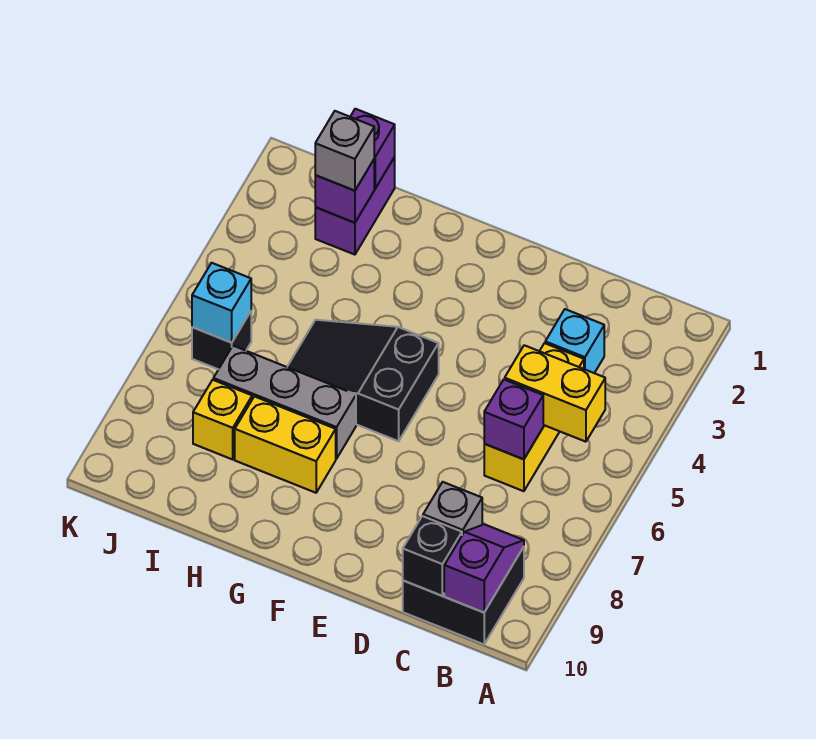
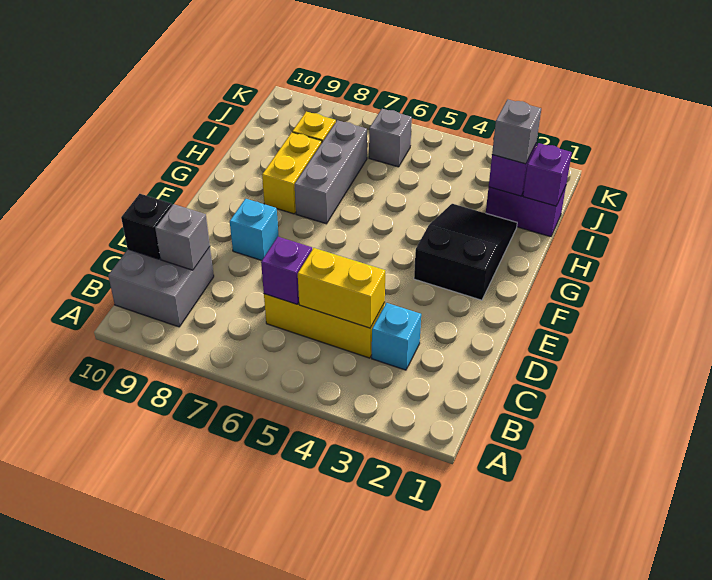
yellow 1x2 brick [505,345,605,442] -> yellow 1x2 brick turned to [298,248,385,328]
black 2x2 brick [403,547,524,644] -> grey 2x2 brick [108,247,214,327]
purple 1x2 slope [444,524,524,613] -> none
black 2x3 slope [287,320,439,441] -> black 2x3 slope moved to [414,204,517,300]
black 1x1 brick [192,312,251,369] -> grey 1x1 brick [369,109,412,167]
cyan 1x1 brick [192,263,251,343] -> cyan 1x1 brick moved to [230,199,279,260]

